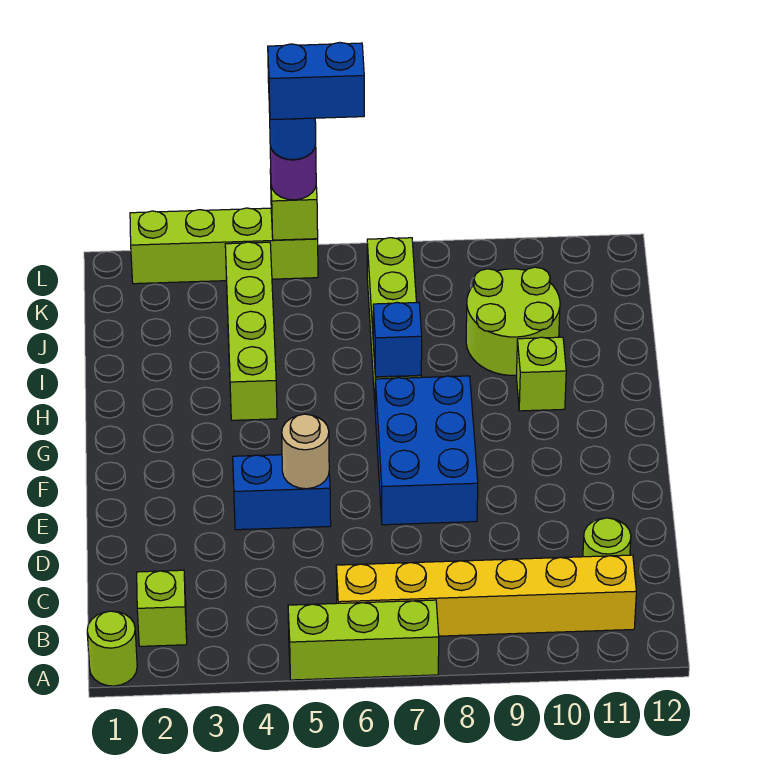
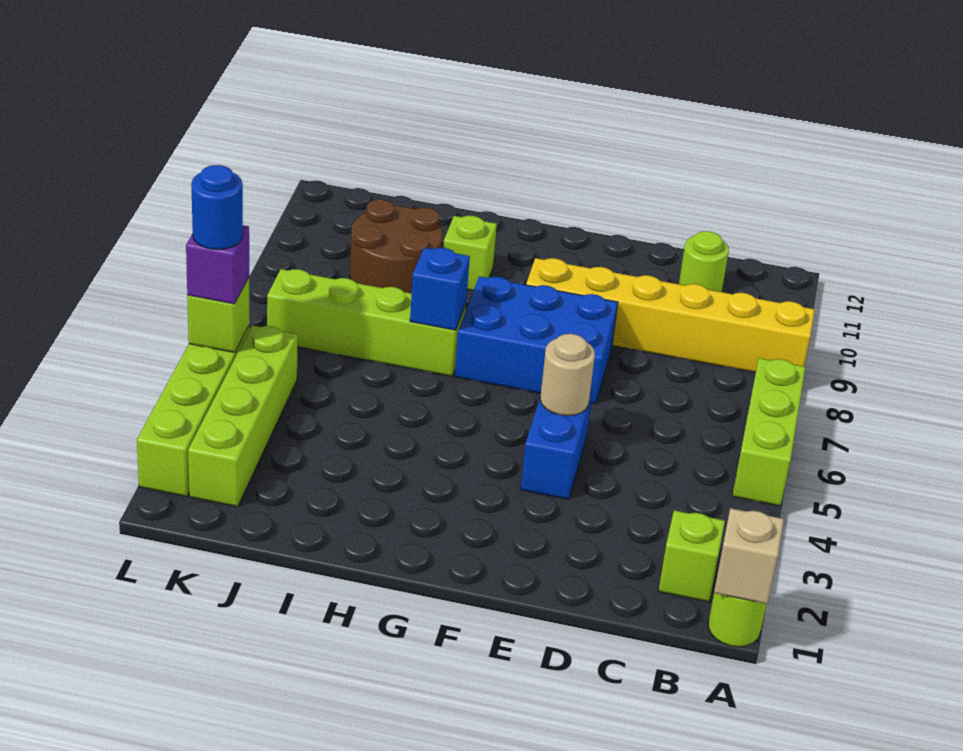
none -> tan 1x1 brick [714,508,784,604]
yellow 1x6 brick [336,555,636,636] -> yellow 1x6 brick turned to [526,258,815,372]
lime 1x4 brick [225,242,277,420] -> lime 1x4 brick turned to [188,325,298,507]
lime 2x2 round brick [466,267,560,375] -> brown 2x2 round brick [350,199,443,293]
purple 1x1 round brick [270,145,316,200] -> purple 1x1 brick [186,225,249,304]
blue 1x2 brick [268,42,364,120] -> none

